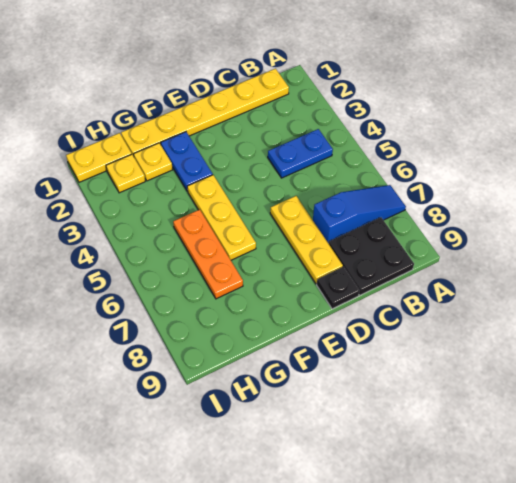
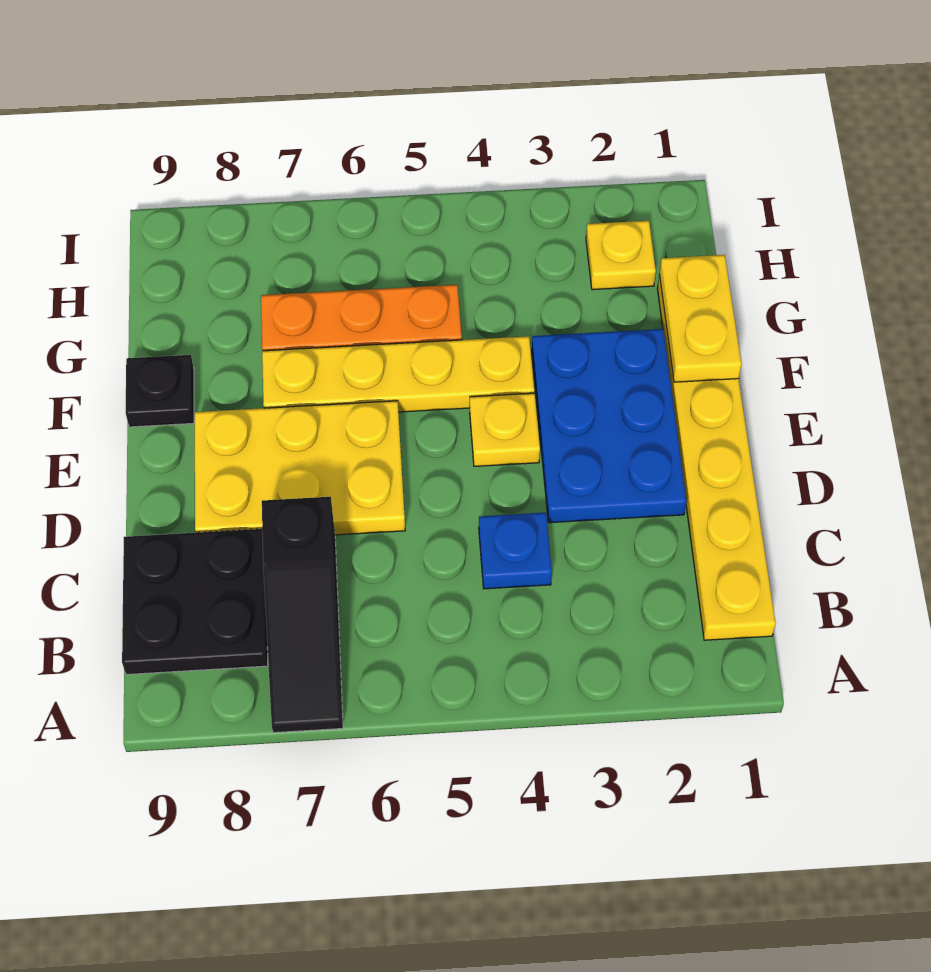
blue 1x3 slope [313,185,406,244] -> black 1x3 slope [262,497,343,733]
blue 1x2 plate [268,129,333,178] -> blue 1x1 plate [479,513,552,589]
yellow 1x3 plate [270,196,343,284] -> yellow 2x3 plate [195,401,405,535]
black 1x1 plate [317,267,360,309] -> black 1x1 plate moved to [126,355,194,427]
blue 1x2 plate [161,132,213,191] -> blue 2x3 plate [532,329,686,523]
yellow 1x3 plate [187,175,256,260] -> yellow 1x4 plate [262,336,534,412]
yellow 1x1 plate [134,143,173,181] -> yellow 1x1 plate moved to [470,393,540,466]
yellow 1x2 plate [66,133,132,182] -> yellow 1x2 plate moved to [659,255,742,382]

